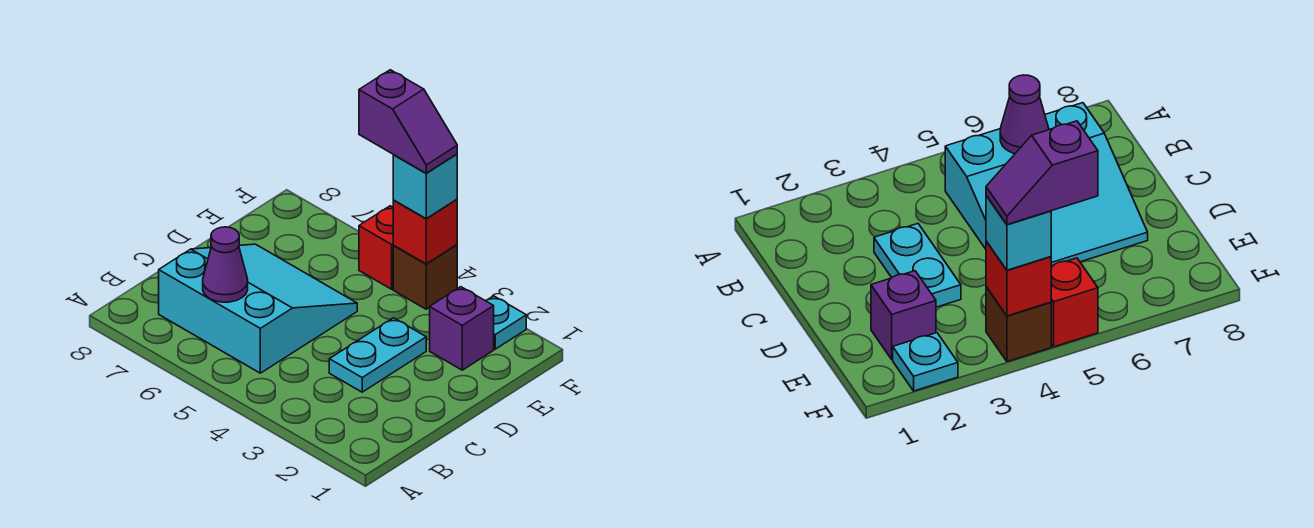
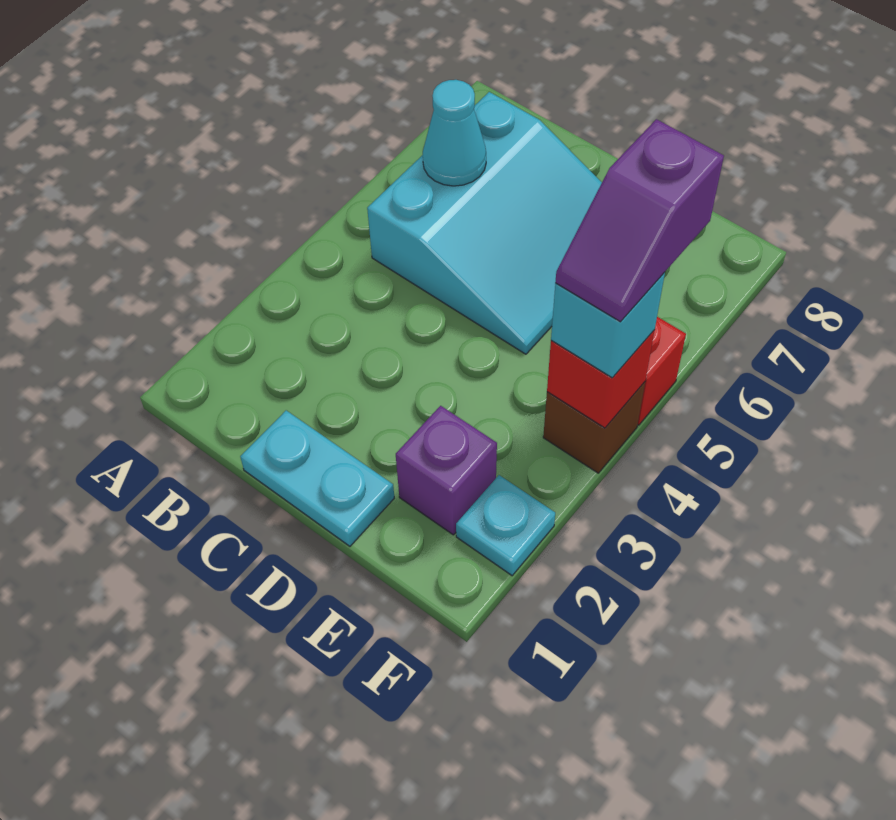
purple 1x1 cone [203,227,248,302] -> cyan 1x1 cone [423,80,486,186]
cyan 1x2 plate [329,318,426,392] -> cyan 1x2 plate moved to [240,410,394,546]

